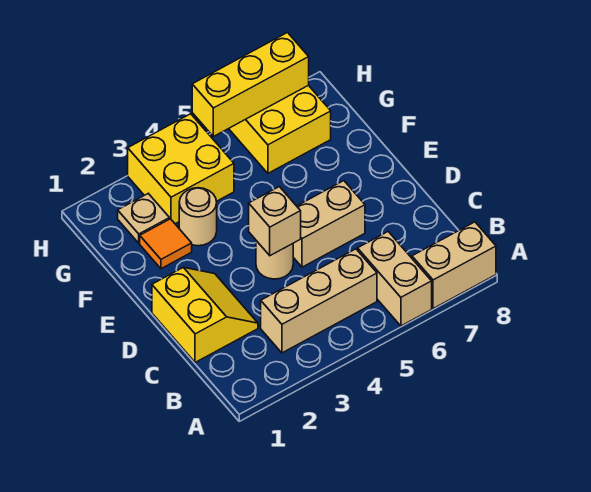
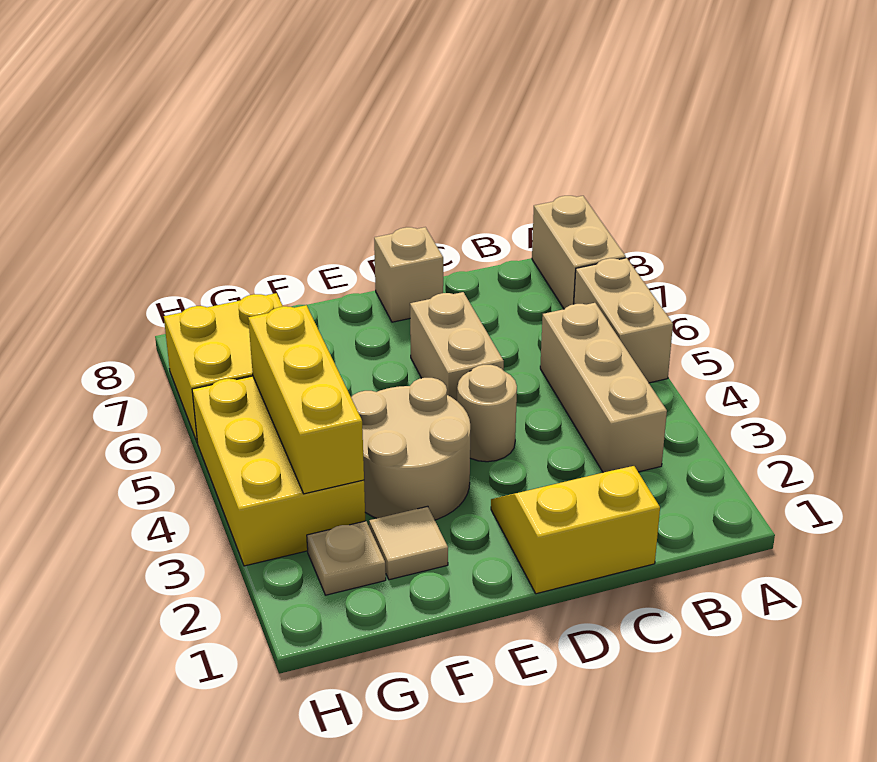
tan 1x2 brick [358,232,432,326] -> tan 1x2 brick turned to [574,258,673,383]
tan 1x1 brick [249,187,301,256] -> tan 1x1 brick moved to [374,227,443,322]
orange 1x1 tile [140,219,192,269] -> tan 1x1 tile [369,506,448,580]
tan 1x1 round brick [179,188,217,246] -> tan 2x2 round brick [351,378,470,520]
yellow 2x2 brick [128,114,234,224] -> yellow 2x3 brick [192,376,365,566]
yellow 1x3 brick [192,33,309,137] -> yellow 1x3 brick moved to [248,305,364,494]

